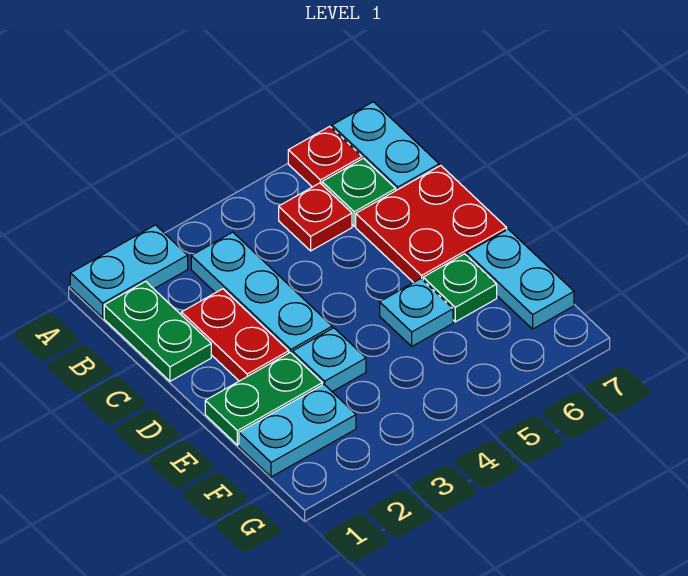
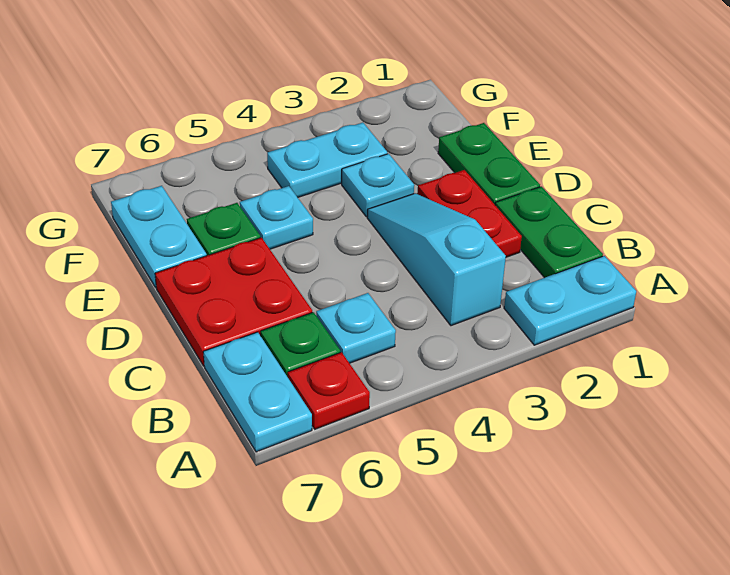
cyan 1x3 plate [191,232,332,353] -> cyan 1x3 slope [367,193,506,326]
red 1x1 plate [279,183,352,251] -> cyan 1x1 plate [316,293,396,363]
green 1x2 plate [205,352,322,445] -> green 1x2 plate turned to [438,123,540,204]
cyan 1x2 plate [239,384,356,477] -> cyan 1x2 plate moved to [267,123,387,197]

